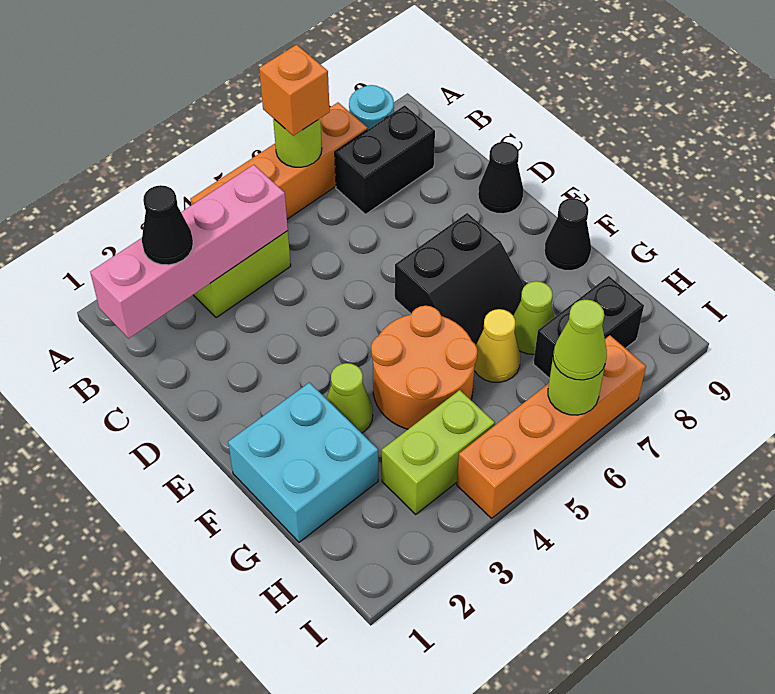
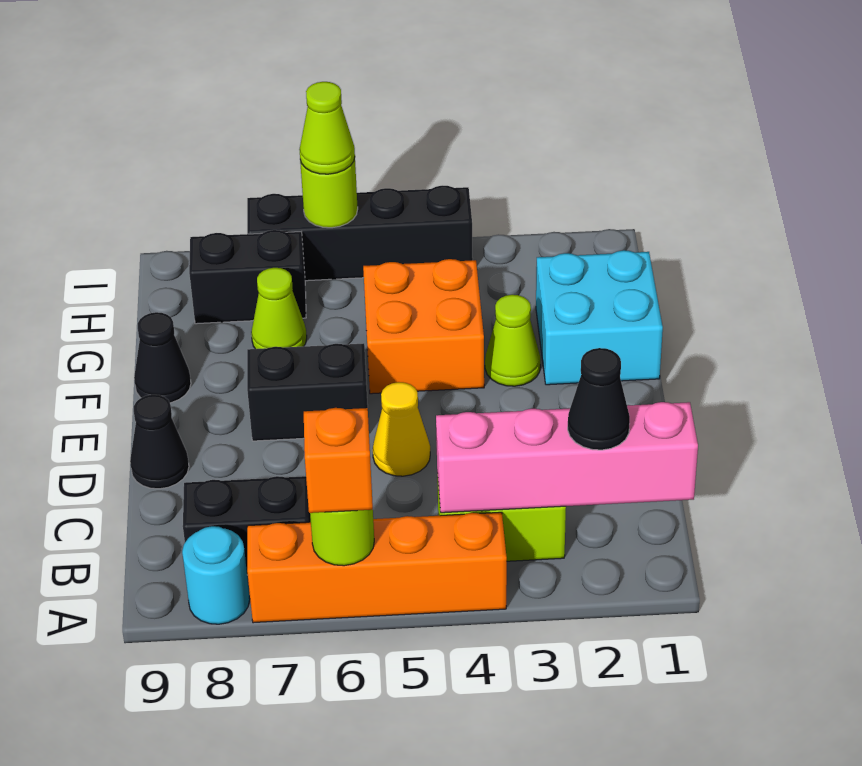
orange 2x2 round brick [371,306,477,429] -> orange 2x2 brick [363,259,484,394]
yellow 1x1 cone [474,309,520,382] -> yellow 1x1 cone moved to [373,382,430,476]
lime 1x2 brick [382,390,495,514] -> none
orange 1x4 brick [457,335,646,518] -> black 1x4 brick [247,186,473,281]

